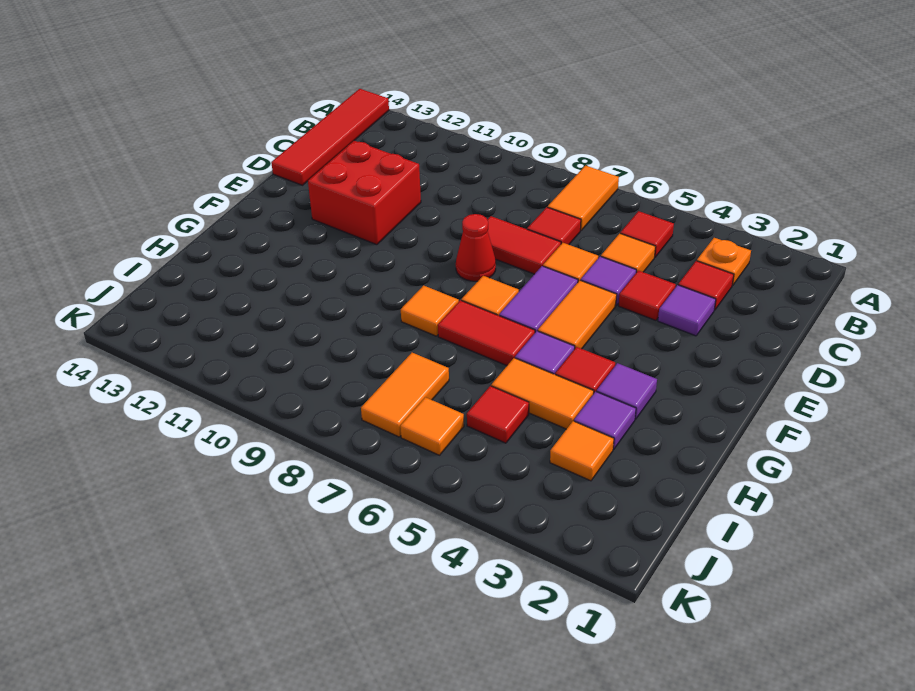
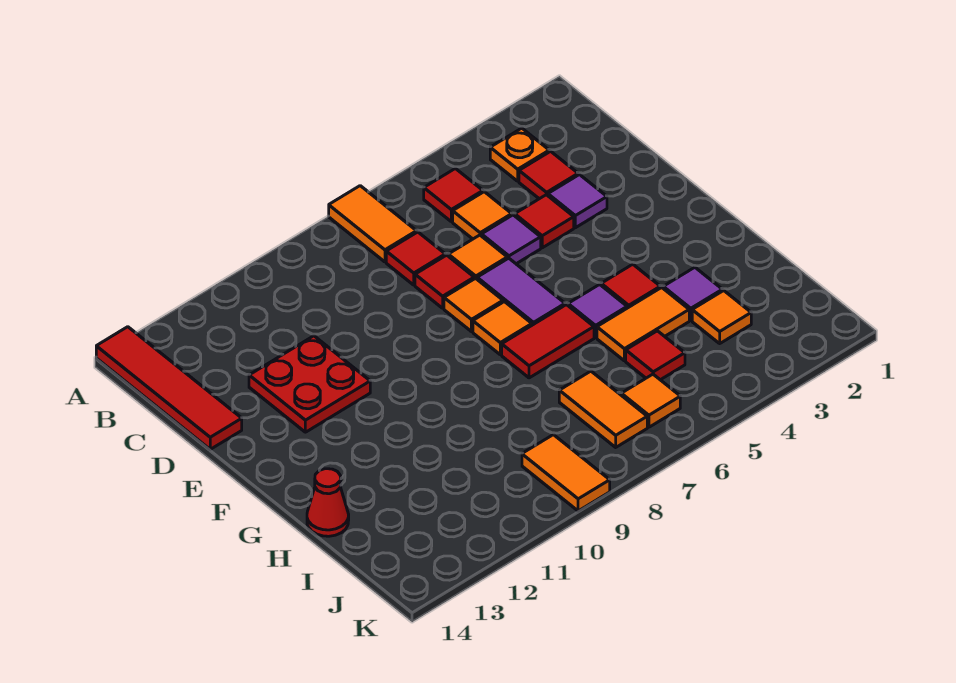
red 1x2 tile [487,216,561,274] -> red 1x1 tile [415,255,474,308]
red 2x2 brick [308,141,421,245] -> red 2x2 plate [249,336,370,432]
orange 1x2 tile [538,280,617,349] -> orange 1x2 tile moved to [522,435,610,511]
red 1x1 cone [456,214,496,281] -> red 1x1 cone moved to [307,469,349,536]
purple 1x1 tile [597,363,657,419] -> none
orange 1x1 tile [401,285,459,336] -> orange 1x1 tile moved to [444,278,503,331]

